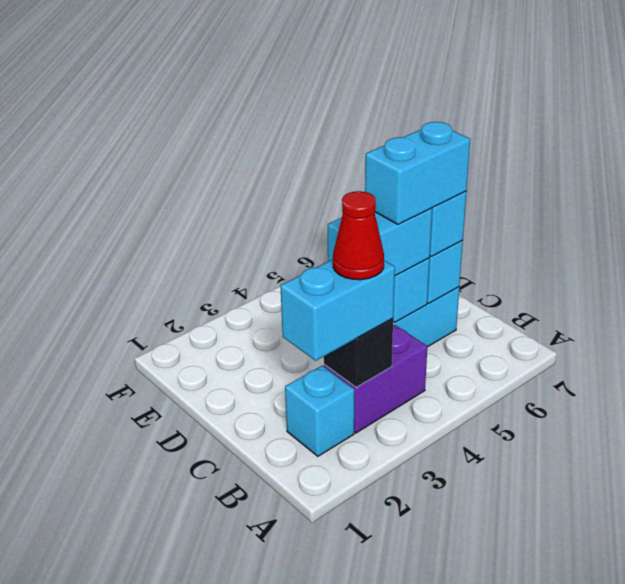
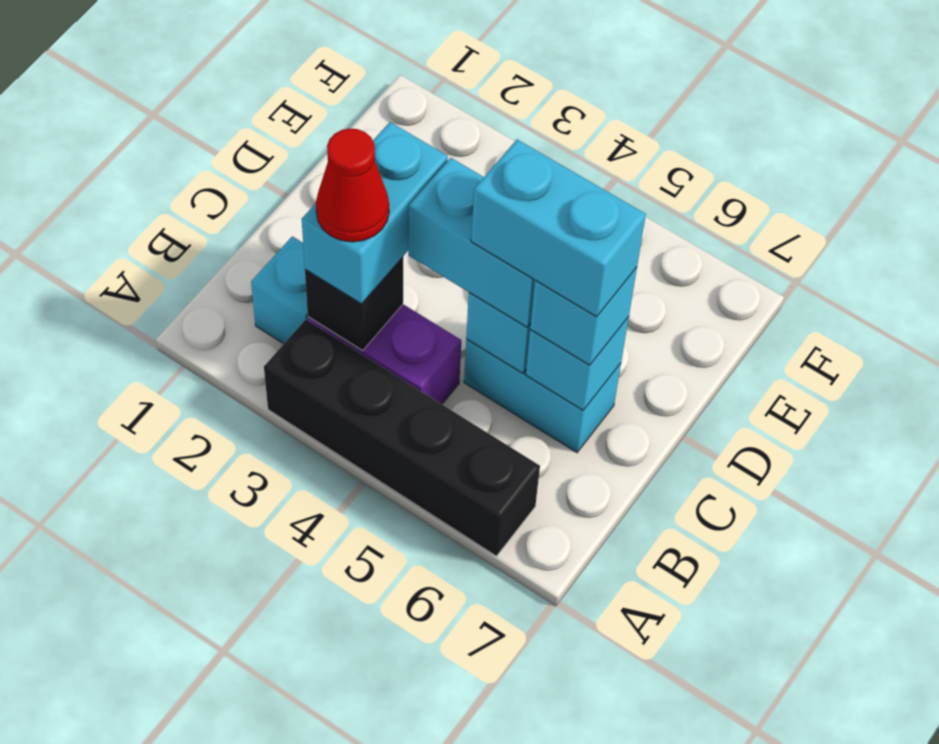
none -> black 1x4 brick [264,319,540,556]
cyan 1x2 brick [280,259,395,361] -> cyan 1x2 brick turned to [302,122,448,304]

